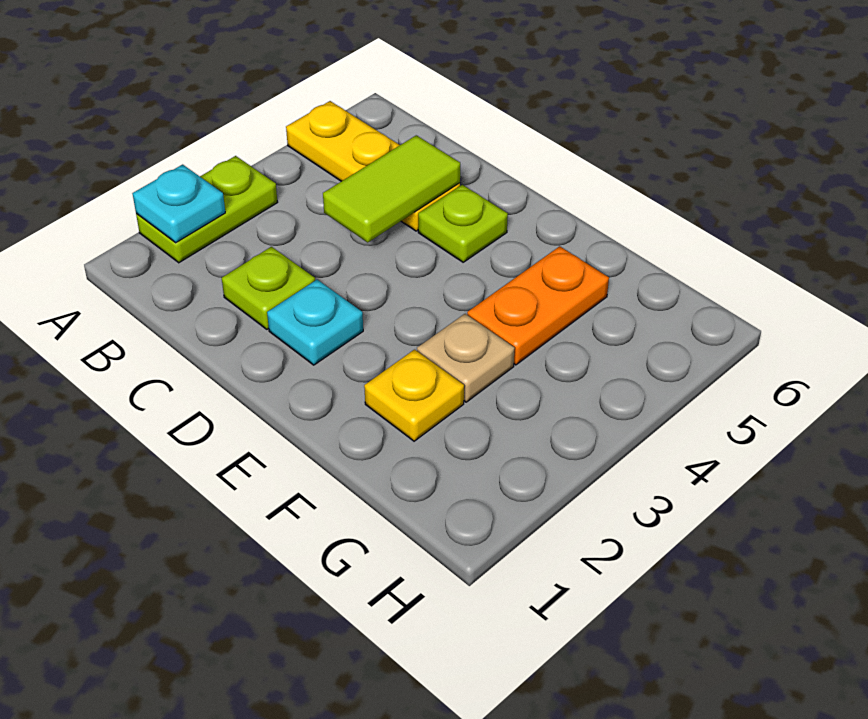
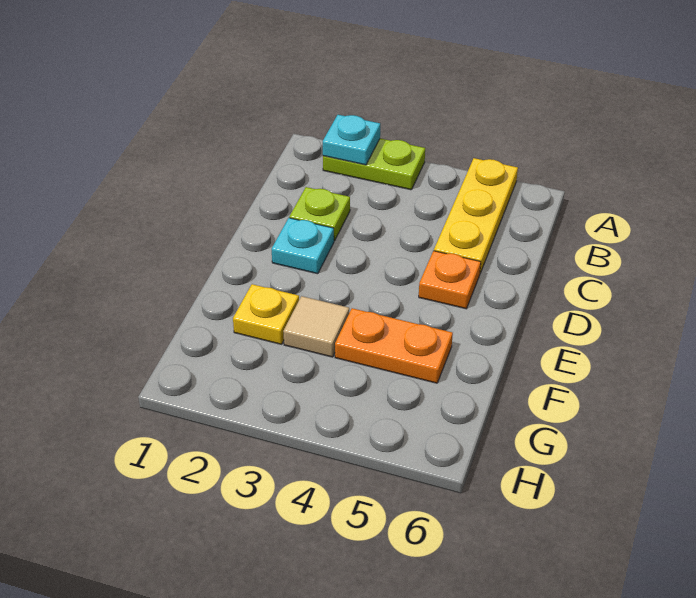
lime 1x2 tile [323,135,460,242] -> none
lime 1x1 plate [418,185,508,262] -> orange 1x1 plate [419,251,481,309]
tan 1x1 plate [417,314,515,402] -> tan 1x1 tile [283,296,349,357]

